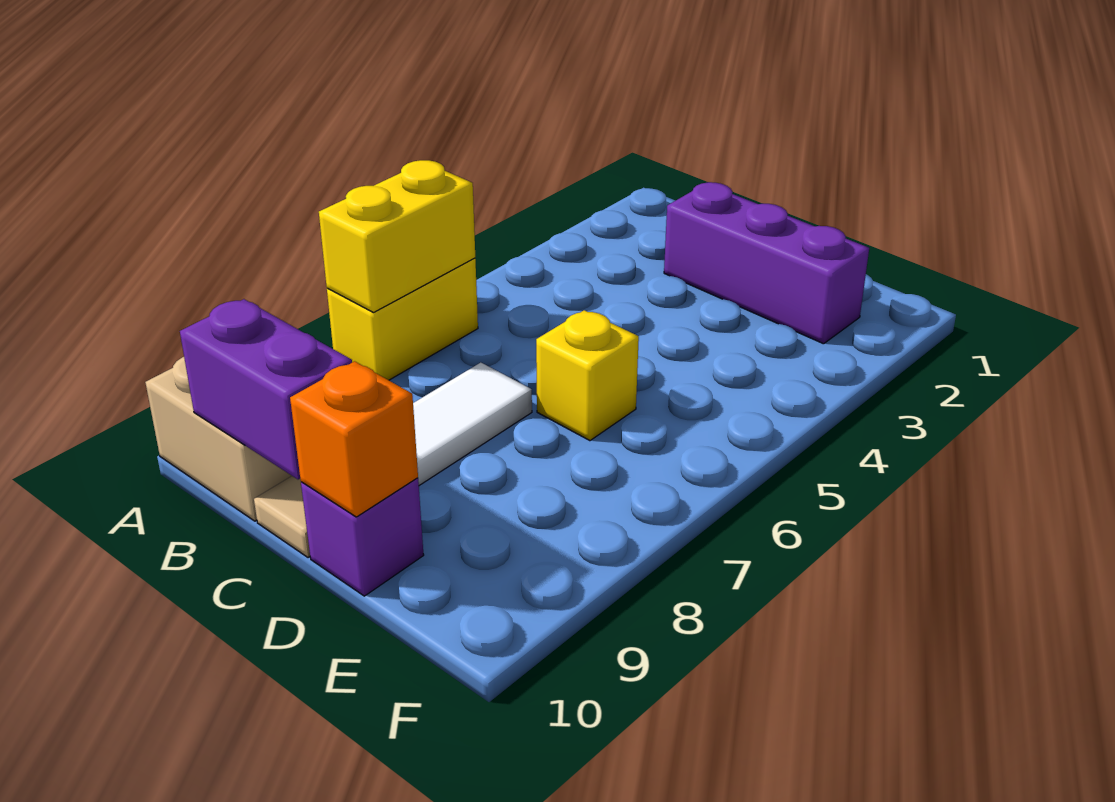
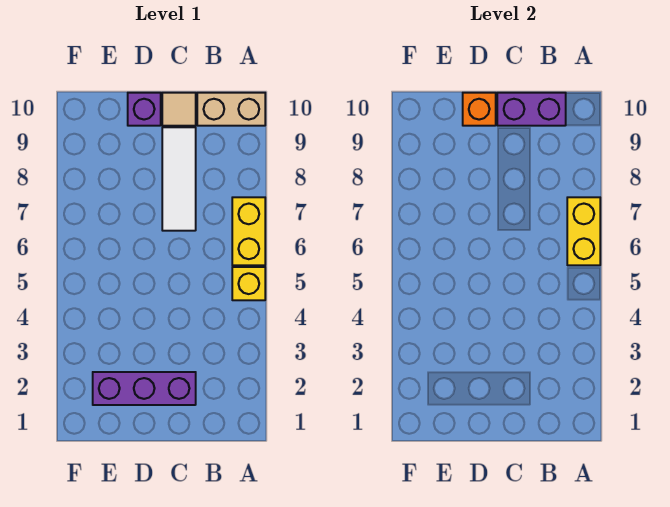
yellow 1x1 brick [536,310,639,441] -> yellow 1x1 brick moved to [232,267,265,300]

